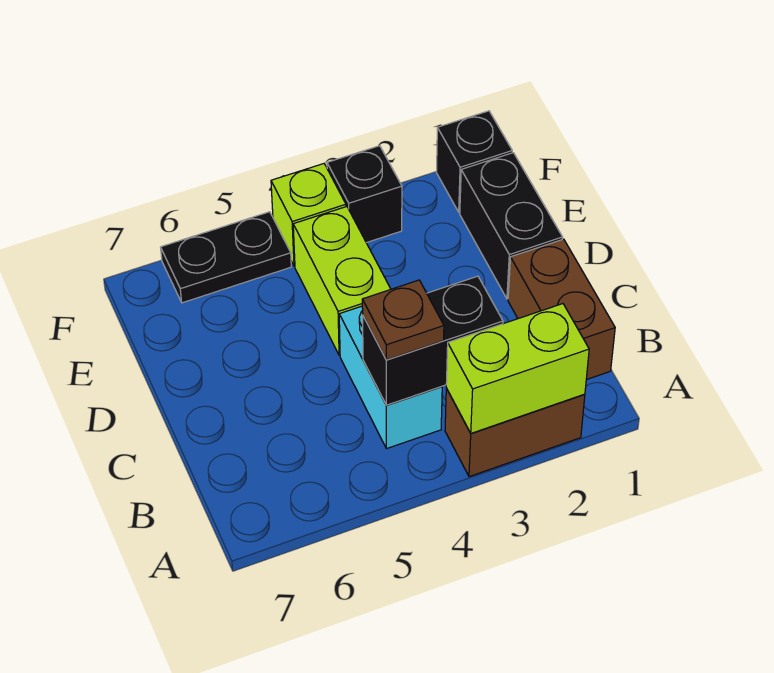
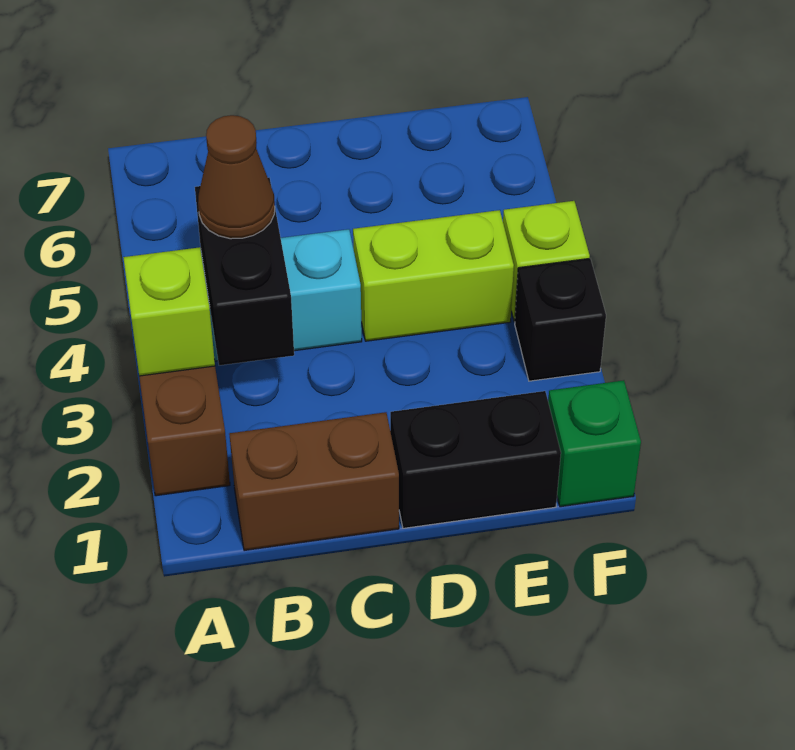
lime 1x2 brick [446,304,589,433] -> lime 1x1 brick [123,247,215,376]
brown 1x1 plate [362,280,444,360] -> brown 1x1 cone [198,115,275,239]
black 1x1 brick [436,111,512,212] -> green 1x1 brick [548,380,641,507]
black 1x2 plate [161,212,291,303] -> none

